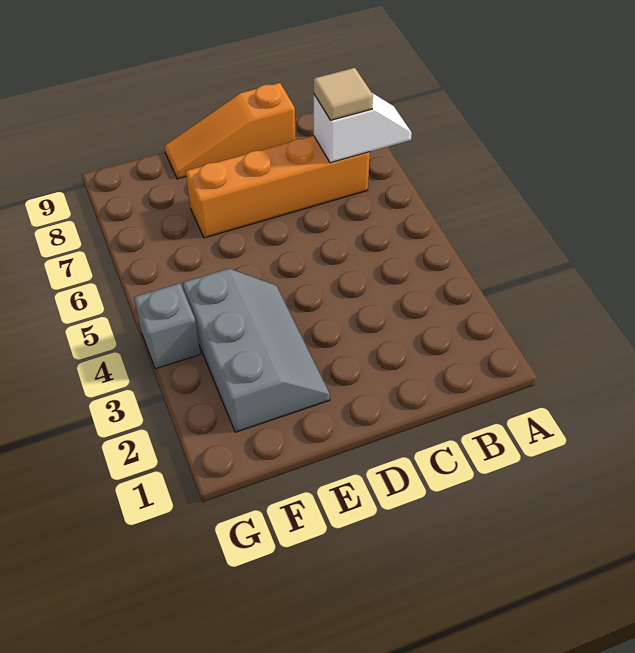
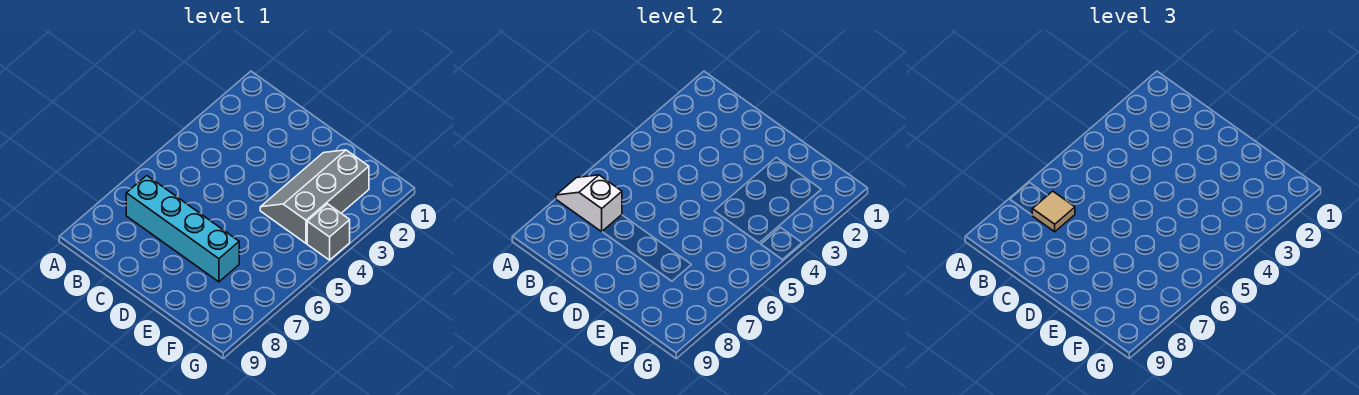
orange 1x4 brick [186,136,370,238] -> cyan 1x4 brick [126,176,239,282]
orange 1x3 slope [164,83,296,179] -> none

